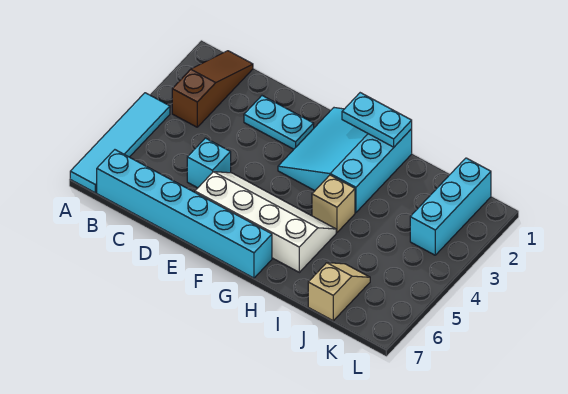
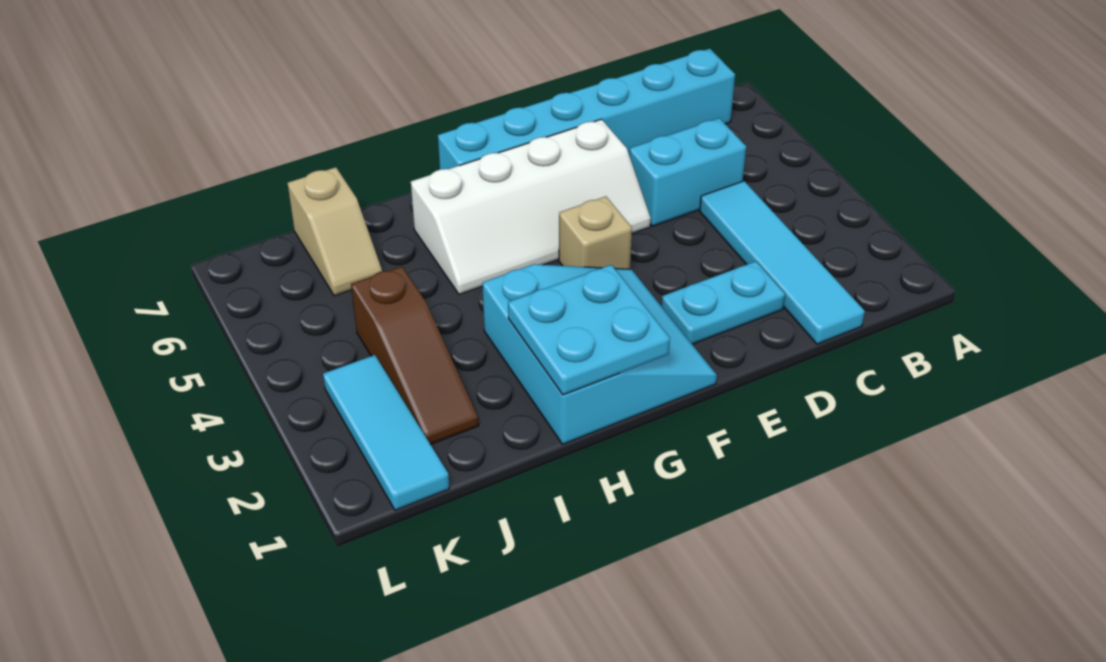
cyan 1x4 tile [70,93,170,193] -> cyan 1x4 tile moved to [700,181,865,344]
brown 1x3 slope [172,51,253,127] -> brown 1x3 slope moved to [351,266,479,444]
cyan 1x1 brick [187,138,231,188] -> cyan 1x2 brick [629,118,746,226]
cyan 1x2 plate [342,93,412,147] -> cyan 2x2 plate [508,265,670,395]
tan 1x1 brick [312,175,355,232] -> tan 1x1 brick moved to [559,196,632,269]
cyan 1x3 brick [410,158,491,255] -> cyan 1x3 tile [323,355,449,510]

